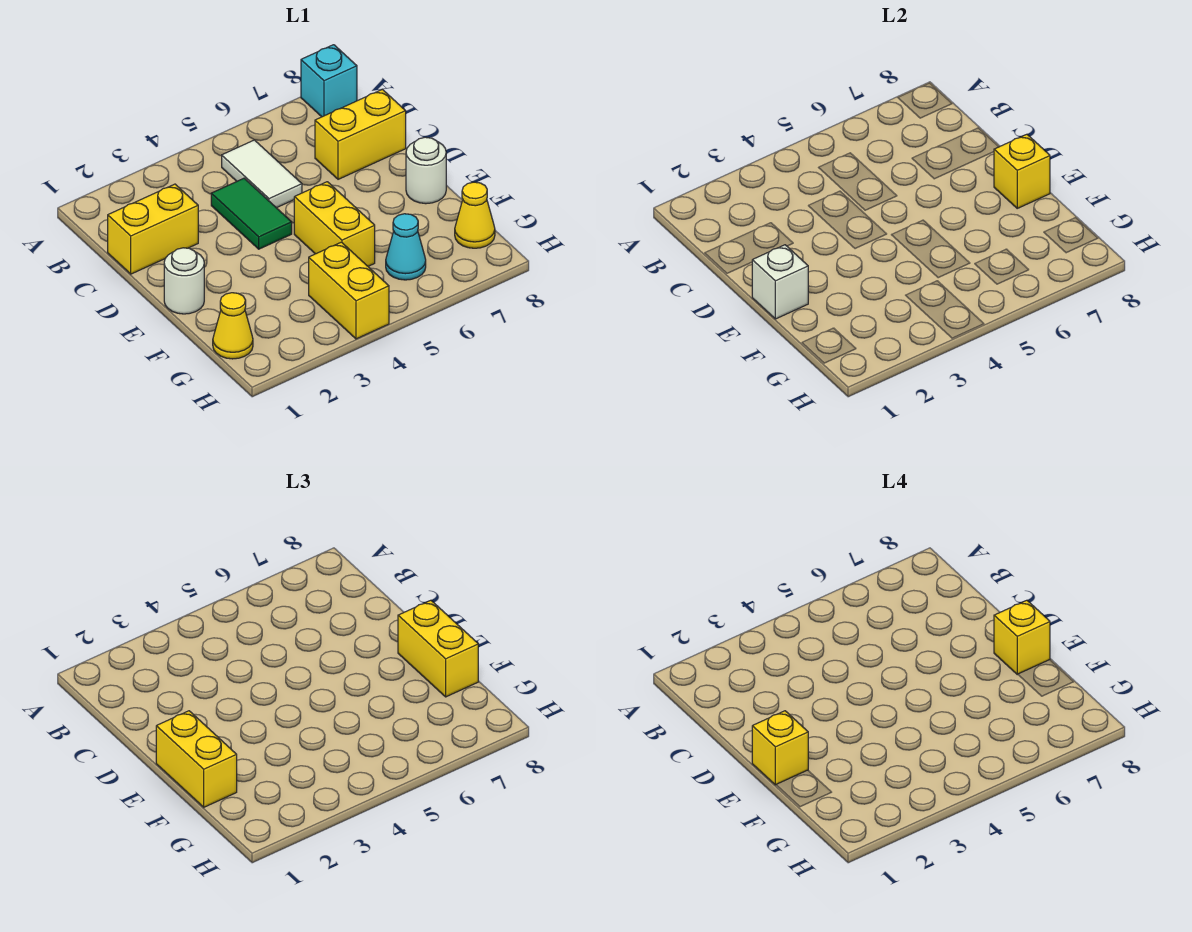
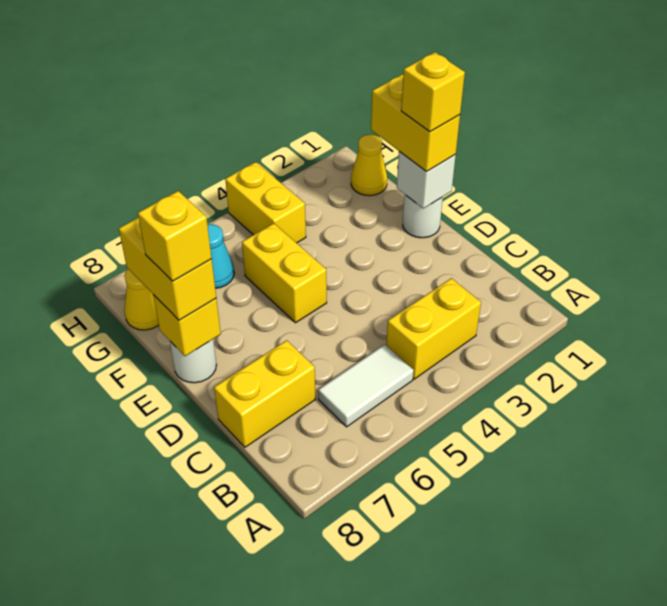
cyan 1x1 brick [301,45,357,117] -> none
white 1x2 tile [222,140,302,208] -> white 1x2 tile turned to [318,345,414,427]
yellow 1x2 brick [108,184,198,274] -> yellow 1x2 brick moved to [386,278,481,379]
green 1x2 tile [211,178,292,249] -> none

